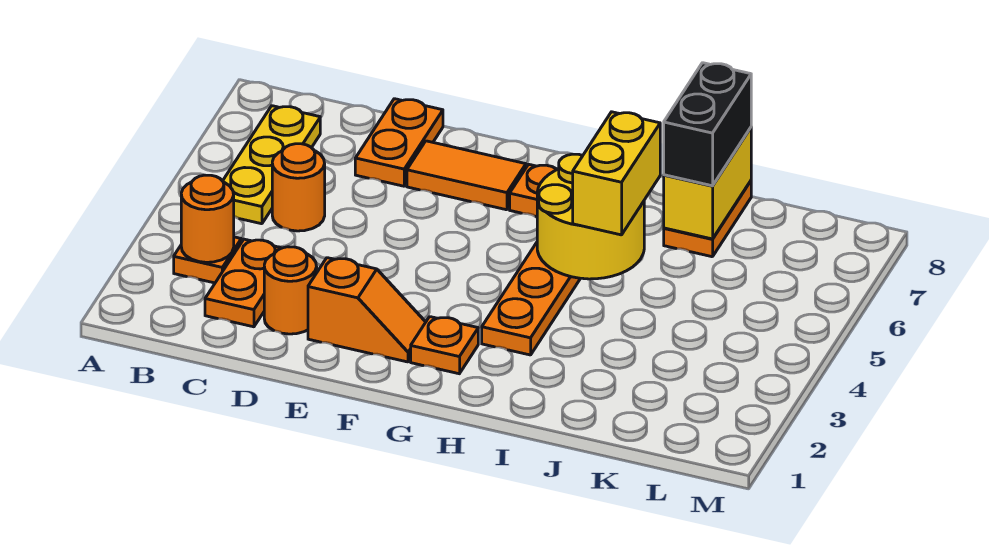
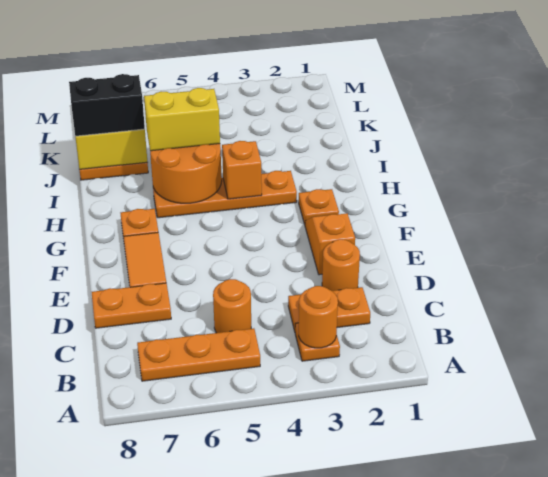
yellow 1x3 plate [223,106,320,224] -> orange 1x3 plate [137,328,260,381]
none -> orange 1x1 brick [222,141,262,199]
yellow 2x2 round brick [537,154,644,279] -> orange 2x2 round brick [150,144,222,203]

